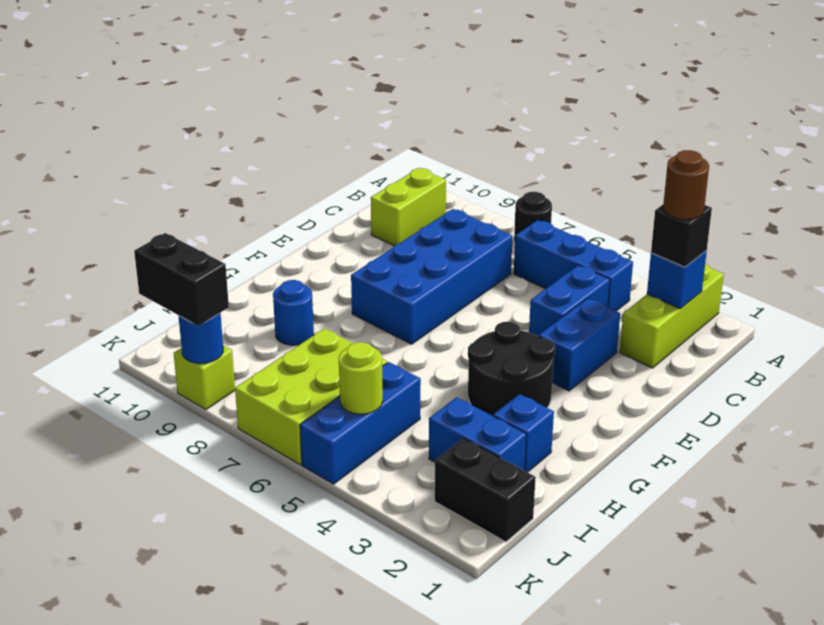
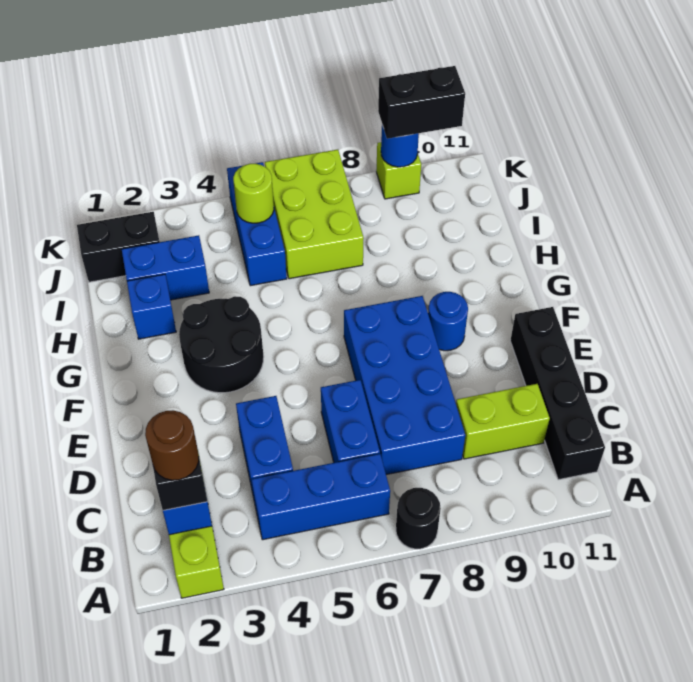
lime 1x2 brick [371,168,446,246] -> lime 1x2 brick turned to [456,384,550,459]
none -> black 1x4 brick [510,307,605,480]
blue 1x2 brick [539,298,620,391] -> blue 1x2 brick moved to [321,380,380,463]
blue 1x1 round brick [273,280,314,345] -> blue 1x1 round brick moved to [428,292,468,351]

